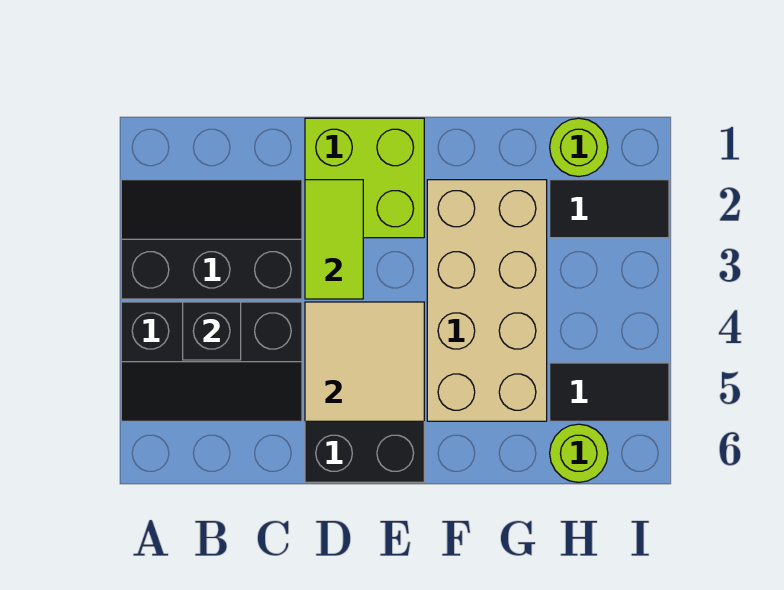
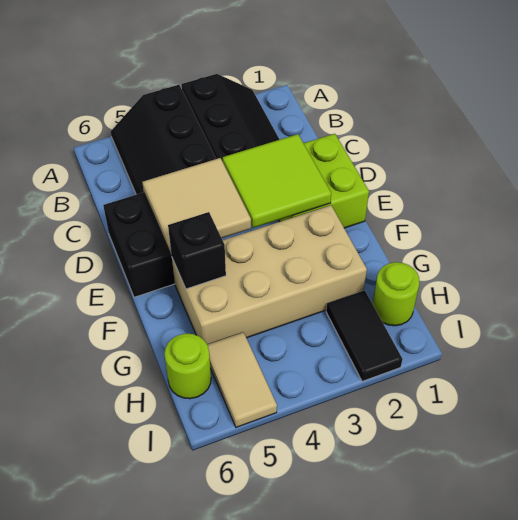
black 1x1 brick [183,302,241,360] -> black 1x1 brick moved to [168,212,226,289]
lime 1x2 tile [305,180,363,299] -> lime 2x2 tile [223,134,331,228]
black 1x2 tile [550,363,669,421] -> tan 1x2 tile [207,332,277,427]

